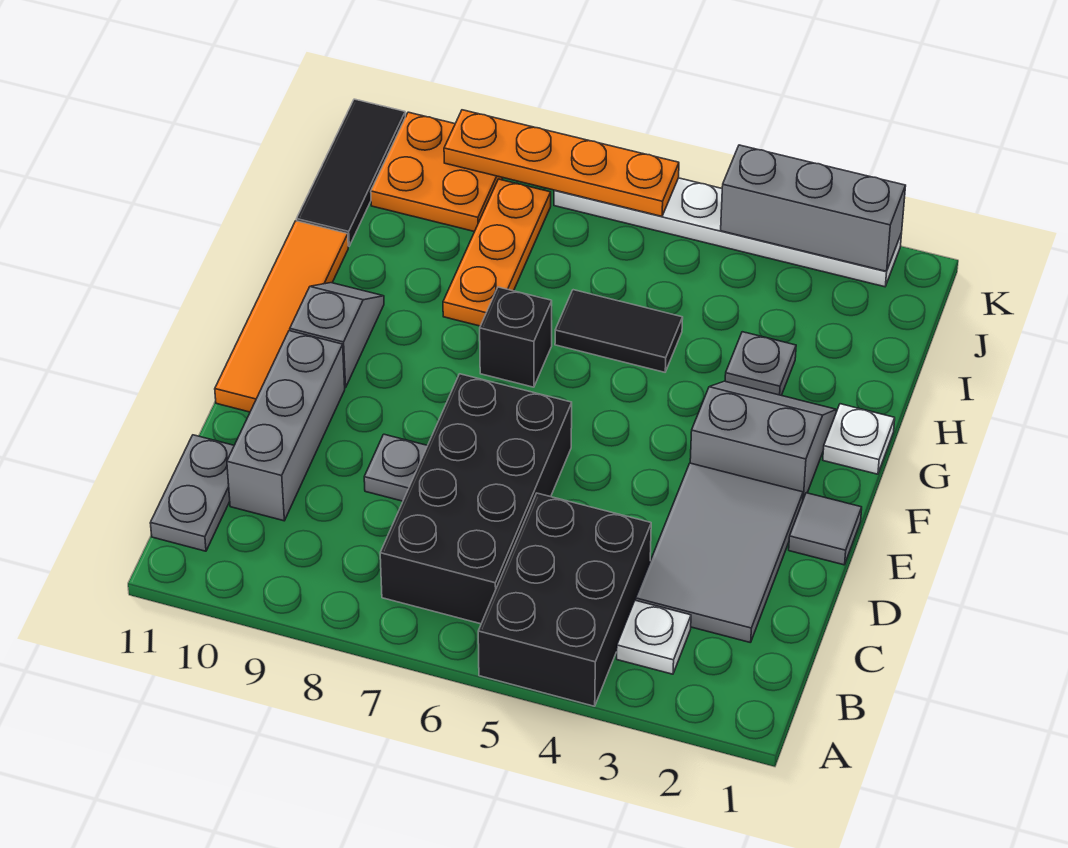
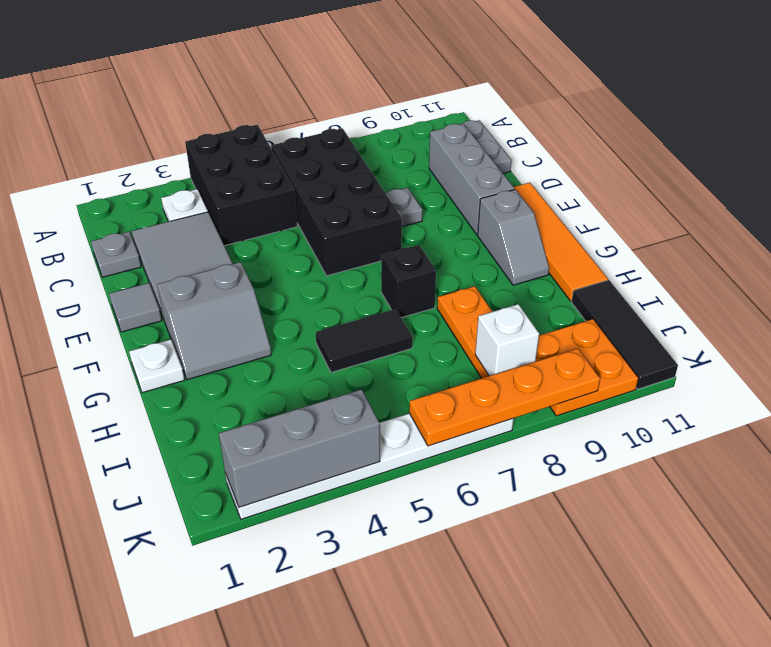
grey 1x1 plate [725,332,796,395] -> grey 1x1 plate moved to [91,232,141,277]
none -> white 1x1 brick [475,304,539,376]

